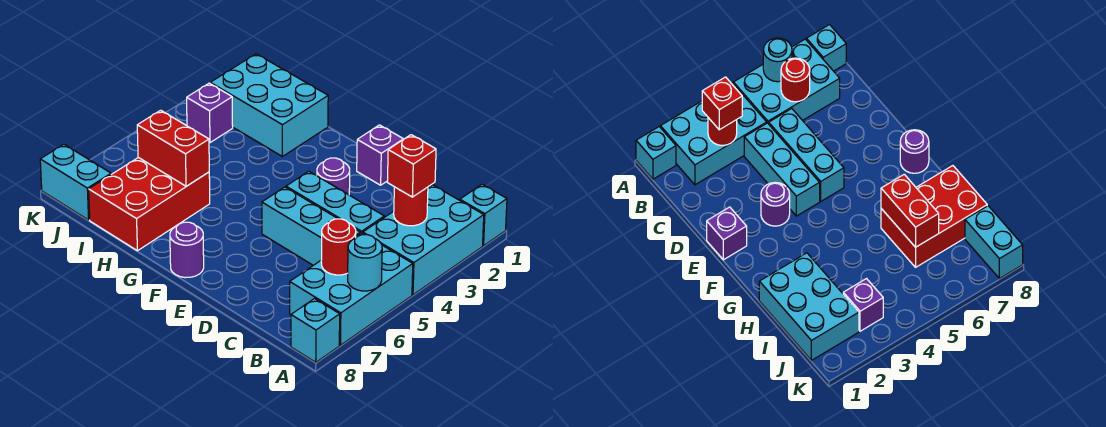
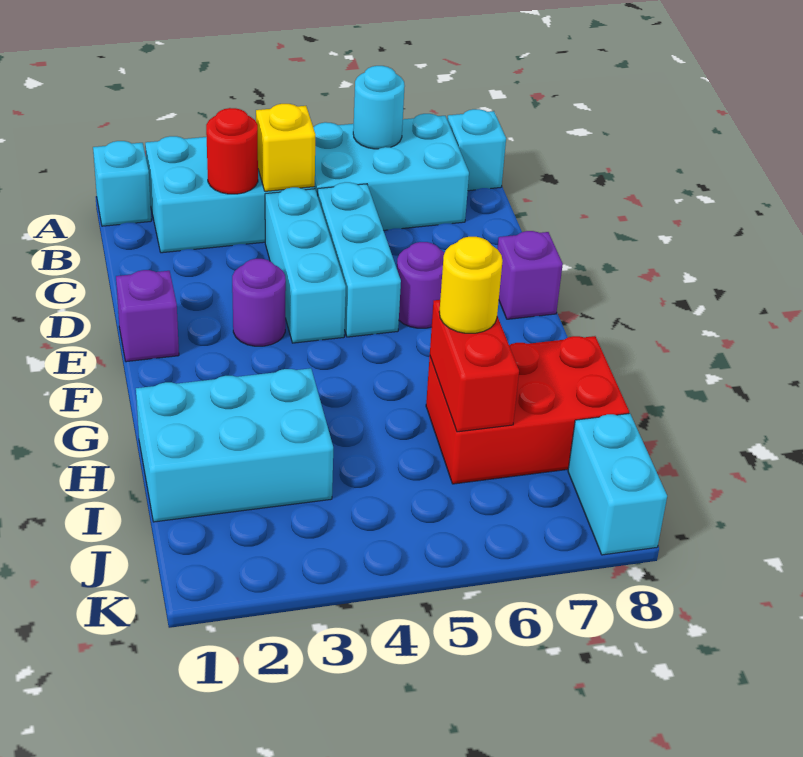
red 1x1 brick [387,135,436,197] -> none
none -> yellow 1x1 brick [256,104,316,191]
red 1x1 round brick [321,219,356,275] -> none
purple 1x1 round brick [170,222,204,278] -> purple 1x1 round brick moved to [397,242,444,328]
cyan 2x3 brick [210,54,328,156] -> cyan 2x3 brick turned to [136,368,333,522]
none -> yellow 1x1 round brick [439,237,502,333]
purple 1x1 brick [187,83,233,143] -> purple 1x1 brick moved to [497,231,563,319]

